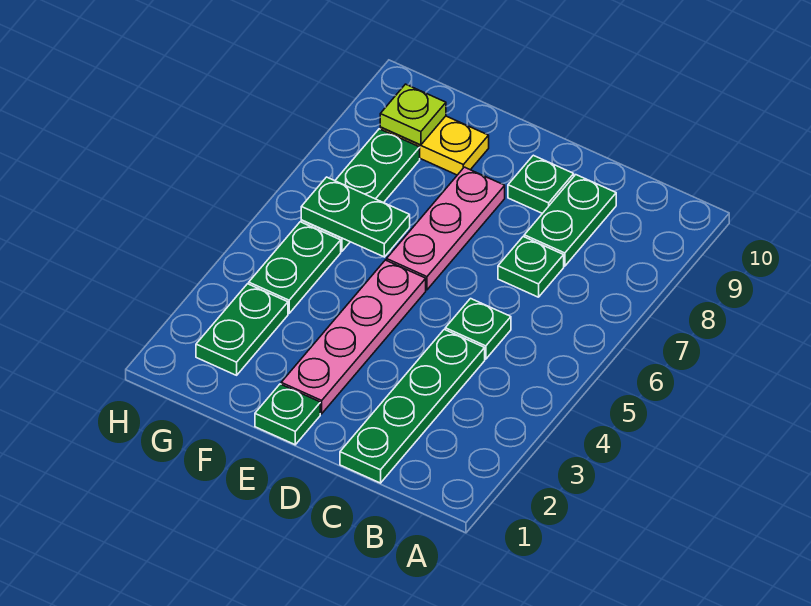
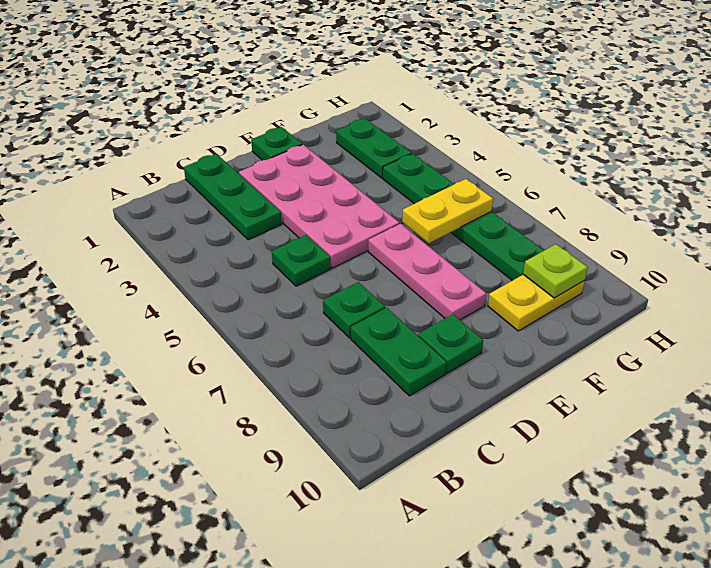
green 1x4 plate [340,329,485,483] -> green 1x3 plate [184,154,282,240]
pink 1x4 plate [281,260,426,414] -> pink 2x4 plate [239,145,399,268]
green 1x2 plate [301,177,410,257] -> yellow 1x2 plate [402,179,493,243]

